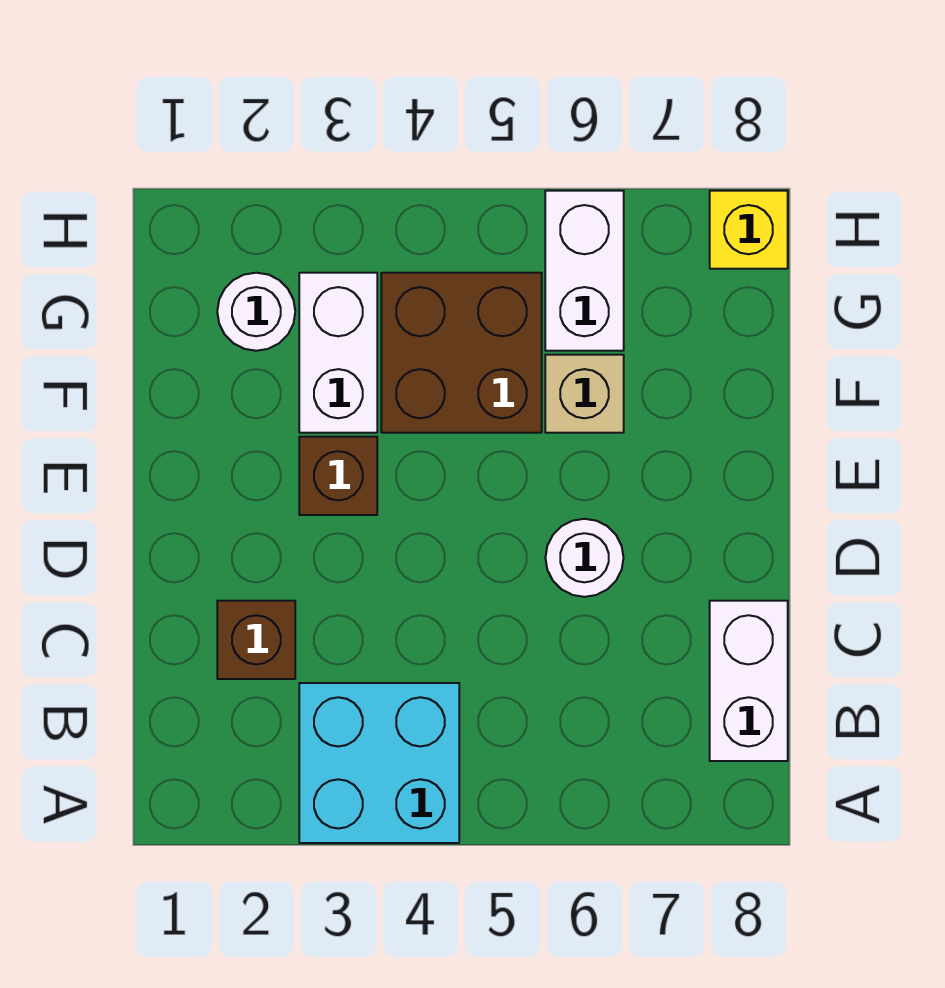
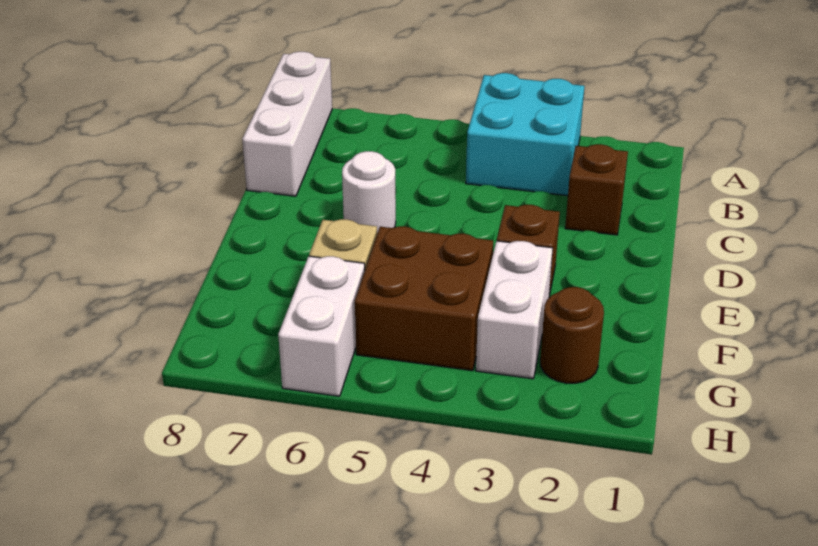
white 1x2 brick [710,601,788,761] -> white 1x3 brick [242,52,332,196]
white 1x1 round brick [217,273,295,351] -> brown 1x1 round brick [540,287,604,383]
yellow 1x1 brick [710,191,788,269] -> none

